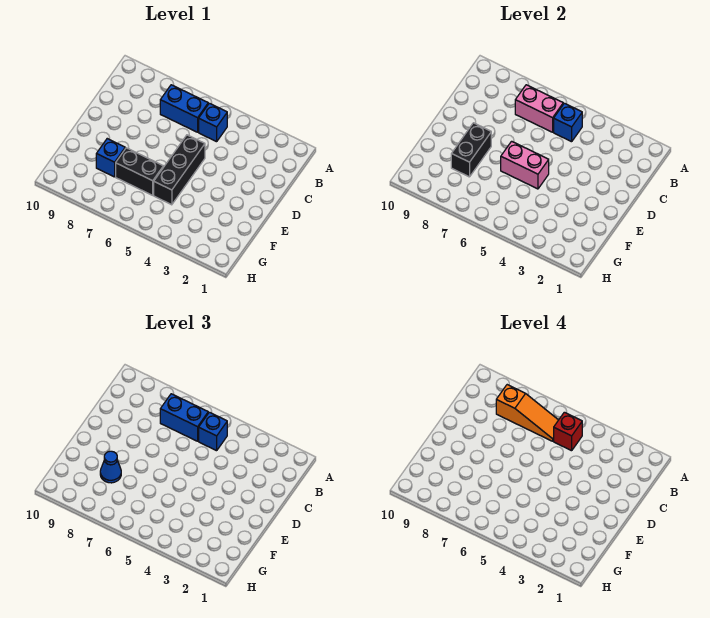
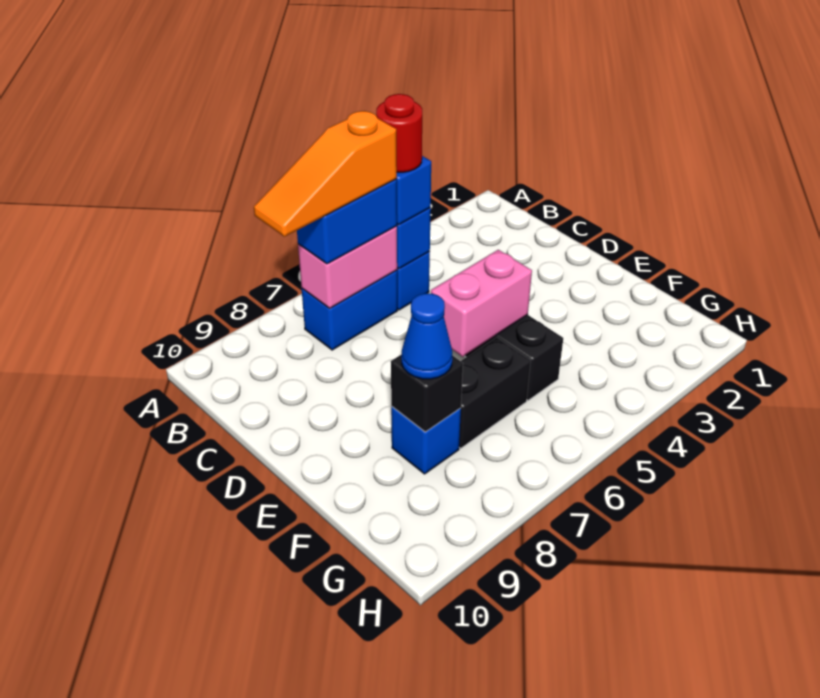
red 1x1 brick [554,412,582,451] -> red 1x1 round brick [376,94,422,172]
orange 1x3 slope [496,385,558,441] -> orange 1x3 slope turned to [254,111,397,237]
black 1x2 brick [451,123,491,177] -> black 1x1 brick [391,354,463,432]

